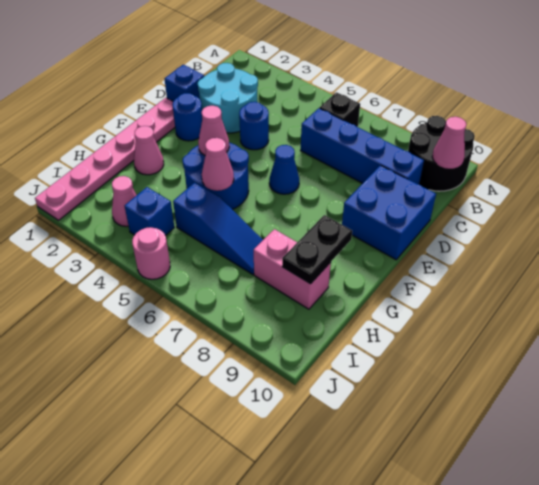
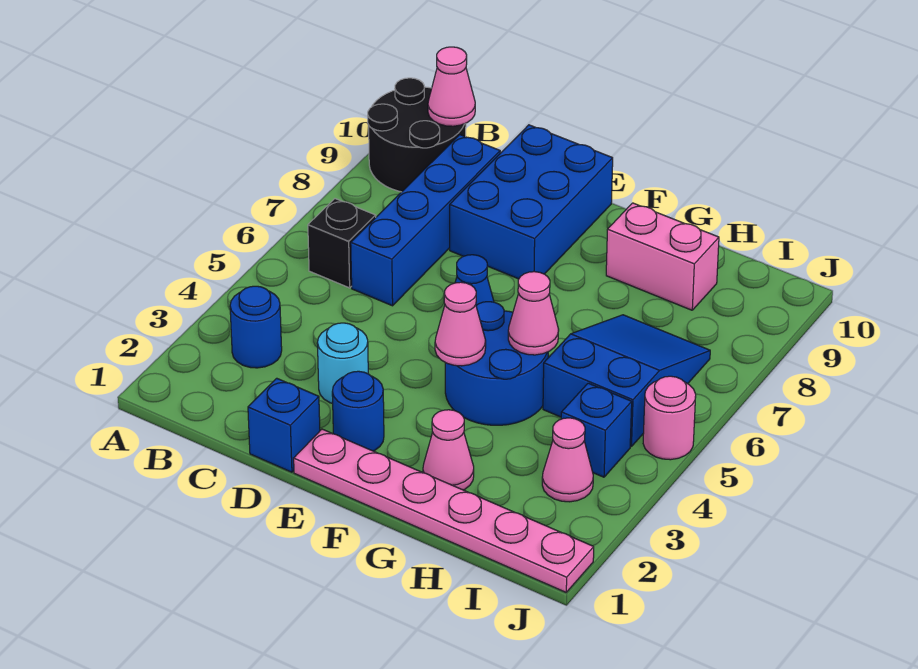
cyan 2x2 round brick [198,63,258,133] -> cyan 1x1 round brick [317,323,368,404]
blue 1x1 round brick [239,102,269,150] -> blue 1x1 round brick moved to [230,286,282,368]
blue 2x2 brick [342,165,436,260] -> blue 2x3 brick [450,125,613,279]
black 1x2 plate [282,215,352,284] -> none
blue 1x3 slope [173,183,263,274] -> blue 2x3 slope [543,315,710,446]
pink 1x2 brick [254,229,331,309] -> pink 1x2 brick turned to [606,203,719,310]

